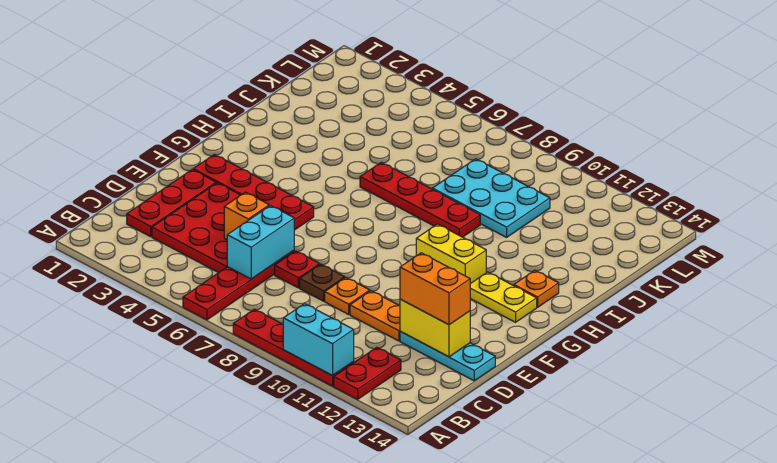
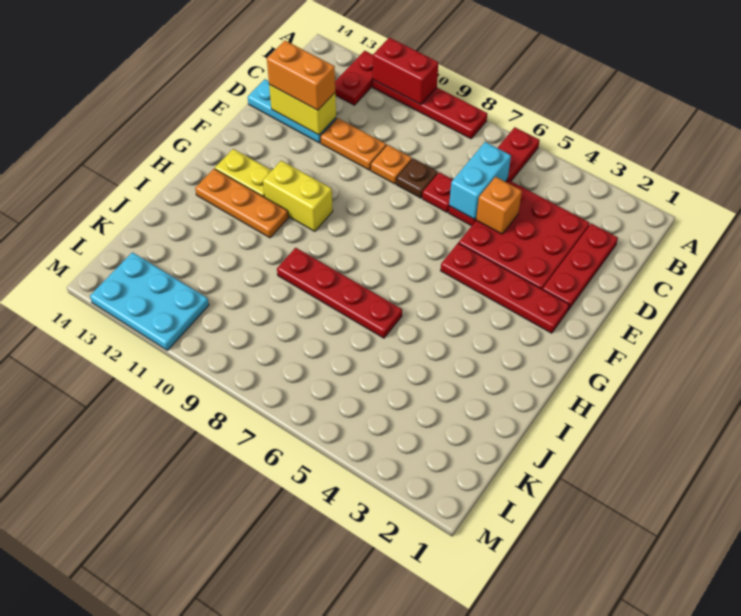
cyan 1x2 brick [283,304,354,376] -> red 1x2 brick [373,38,438,105]
orange 1x1 plate [514,270,559,307] -> orange 1x3 plate [195,169,288,238]
cyan 2x3 plate [432,159,550,237] -> cyan 2x3 plate moved to [90,252,209,350]

